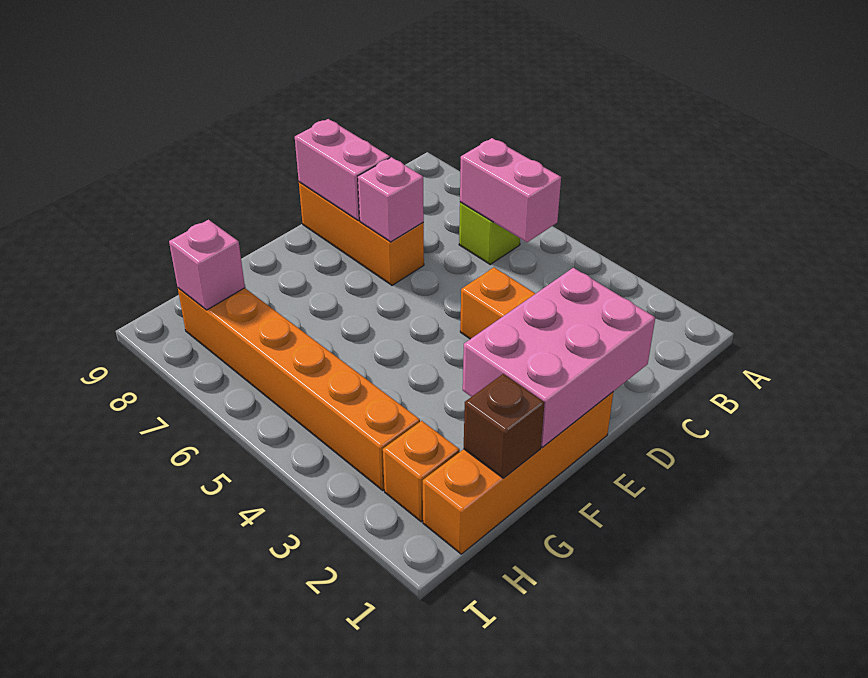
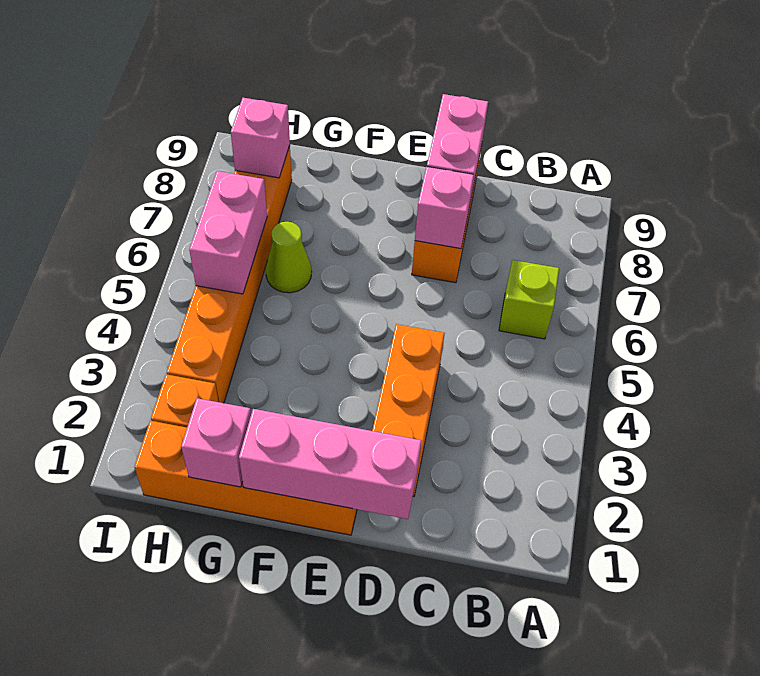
pink 1x2 brick [460,138,561,242] -> pink 1x2 brick moved to [189,171,267,294]
pink 2x3 brick [463,268,655,447] -> pink 1x3 brick [239,409,421,519]
brown 1x1 brick [464,374,545,478] -> pink 1x1 brick [181,398,251,487]
none -> lime 1x1 cone [266,222,312,293]

